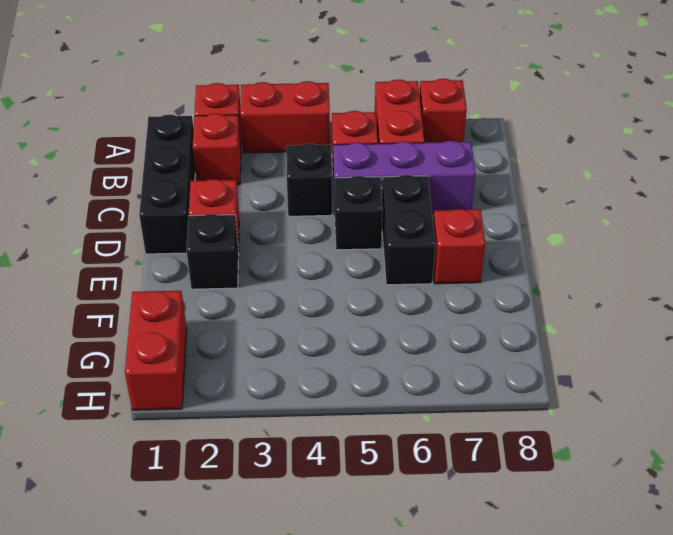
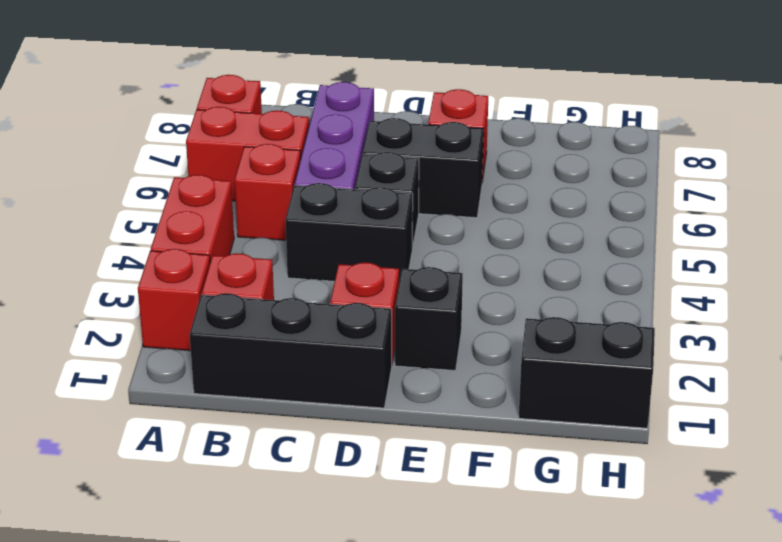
black 1x1 brick [286,144,332,216] -> black 1x2 brick [285,183,413,283]
red 1x2 brick [125,291,187,410] -> black 1x2 brick [519,317,655,428]

